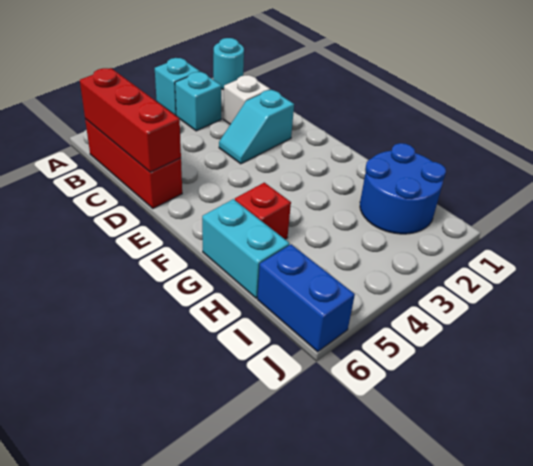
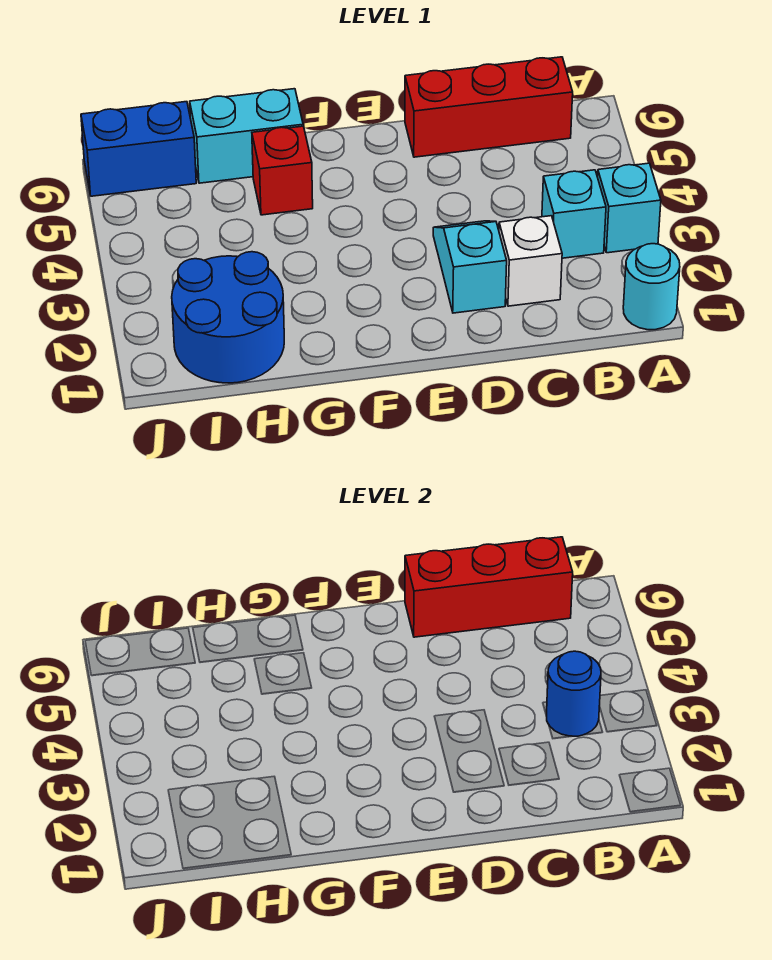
none -> blue 1x1 round brick [547,651,601,736]

